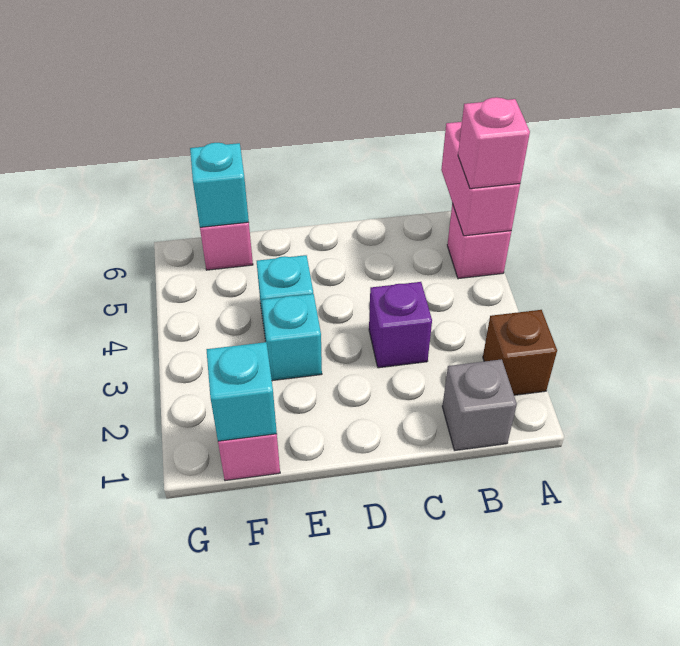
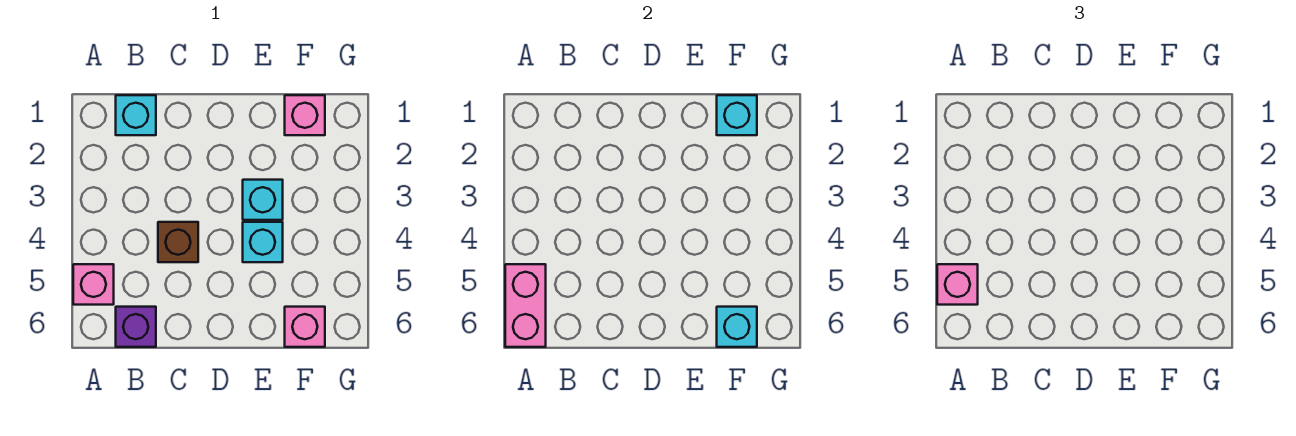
brown 1x1 brick [483,310,557,395] -> brown 1x1 brick moved to [158,222,198,262]
grey 1x1 brick [442,359,517,450] -> cyan 1x1 brick [116,95,156,135]
purple 1x1 brick [369,282,432,368] -> purple 1x1 brick moved to [116,307,156,347]

